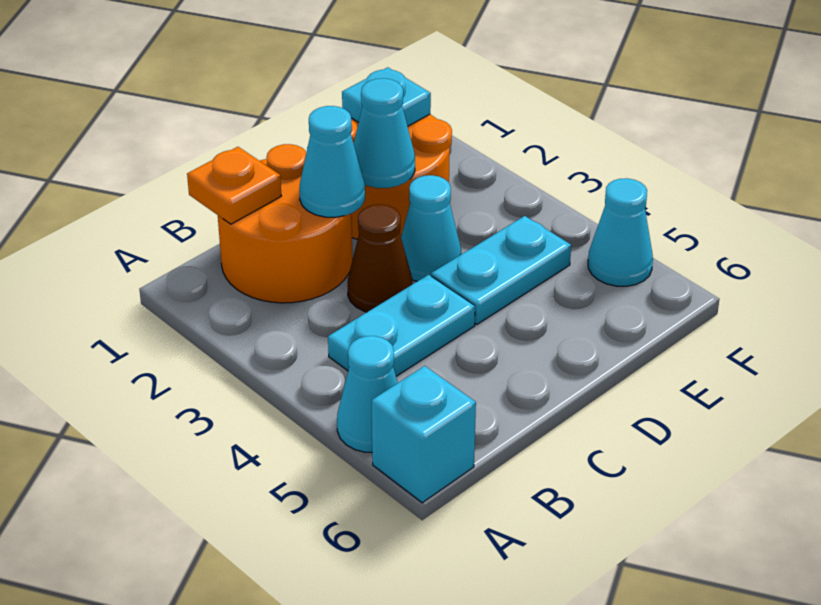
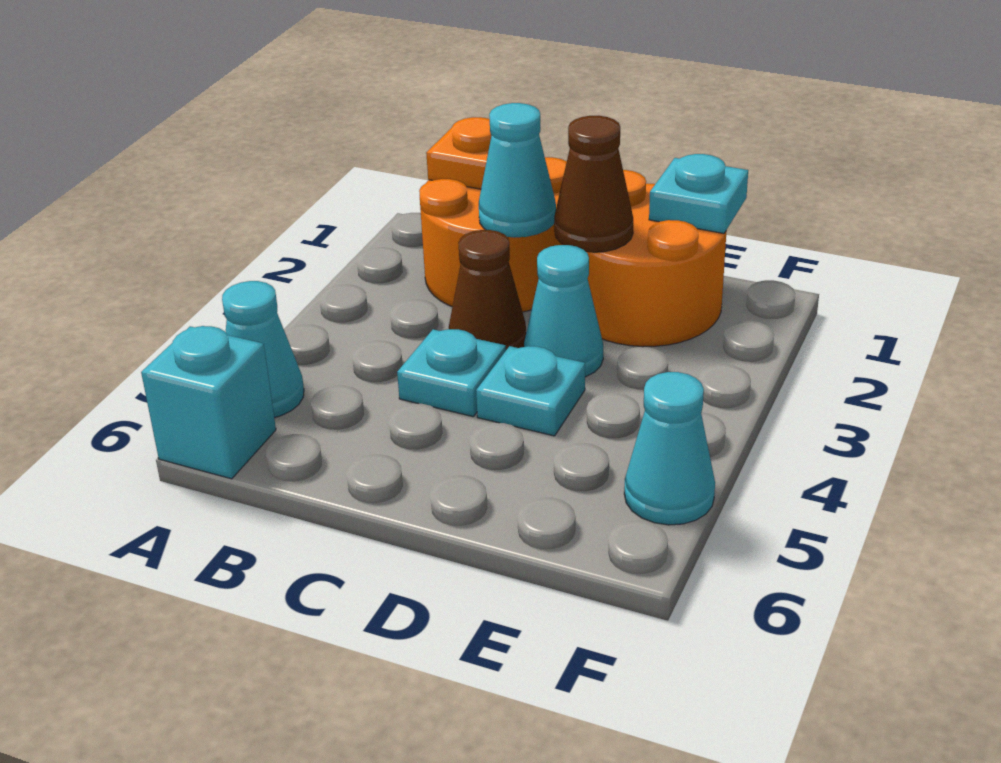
cyan 1x2 plate [328,275,475,376] -> cyan 1x1 plate [397,329,506,417]
cyan 1x1 cone [354,78,415,188] -> brown 1x1 cone [554,116,633,252]
cyan 1x2 plate [431,216,571,324] -> cyan 1x1 plate [476,346,585,436]

